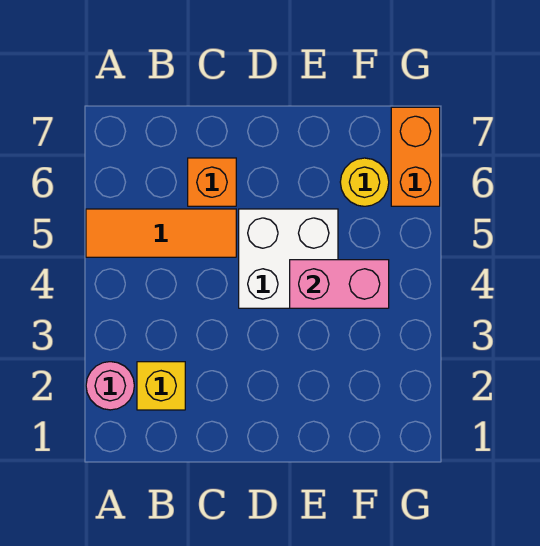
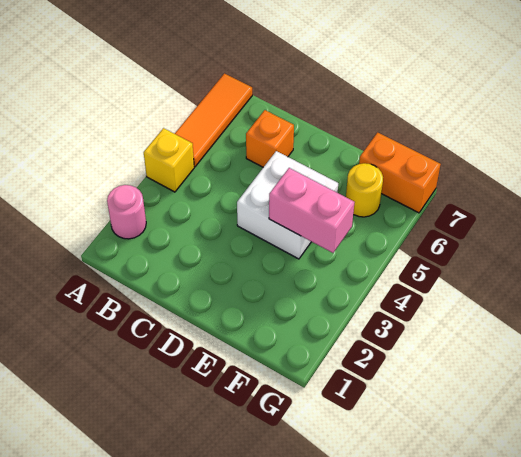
orange 1x3 tile [86,209,236,257] -> orange 1x3 tile turned to [175,74,252,167]
yellow 1x1 brick [137,362,185,410] -> yellow 1x1 brick moved to [144,128,194,192]
orange 1x2 brick [391,107,440,206] -> orange 1x2 brick turned to [359,133,441,213]

